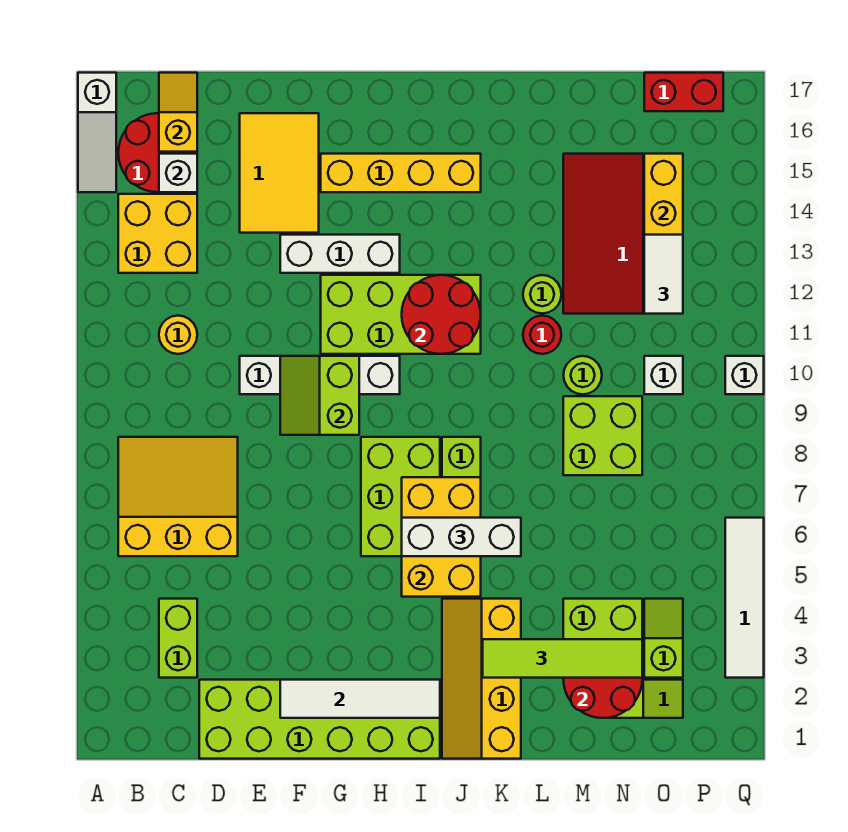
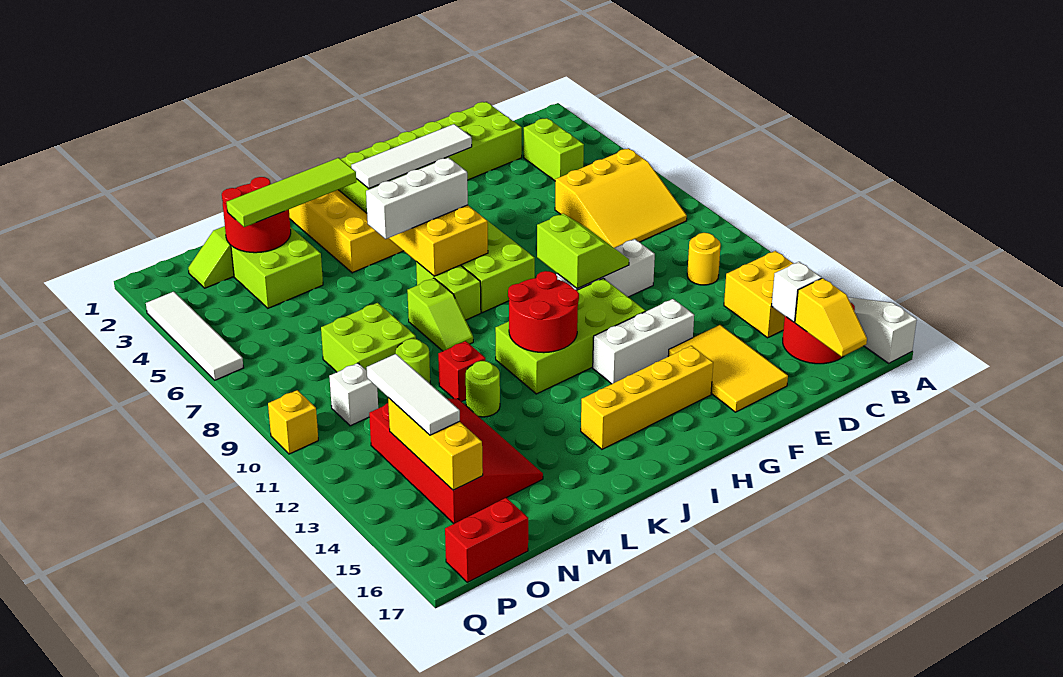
red 1x1 round brick [523,316,561,354] -> red 1x1 brick [438,341,485,402]
lime 1x2 slope [644,599,683,678] -> lime 1x2 slope moved to [407,278,473,351]
white 1x2 tile [644,235,683,314] -> white 1x3 tile [367,354,460,435]
white 1x1 brick [725,356,764,394] -> yellow 1x1 brick [268,390,318,454]

